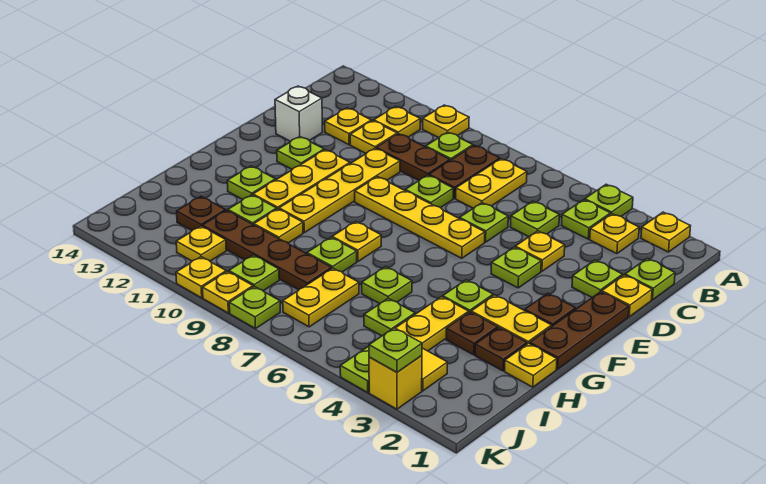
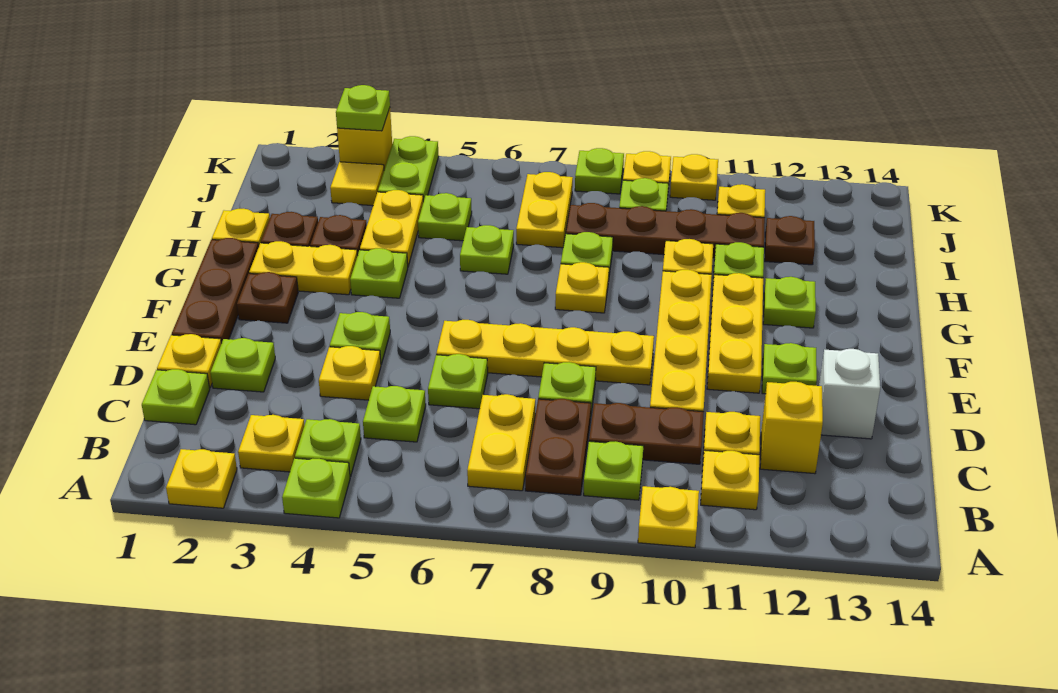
yellow 1x1 plate [325,108,371,145] -> yellow 1x1 brick [760,382,823,474]

